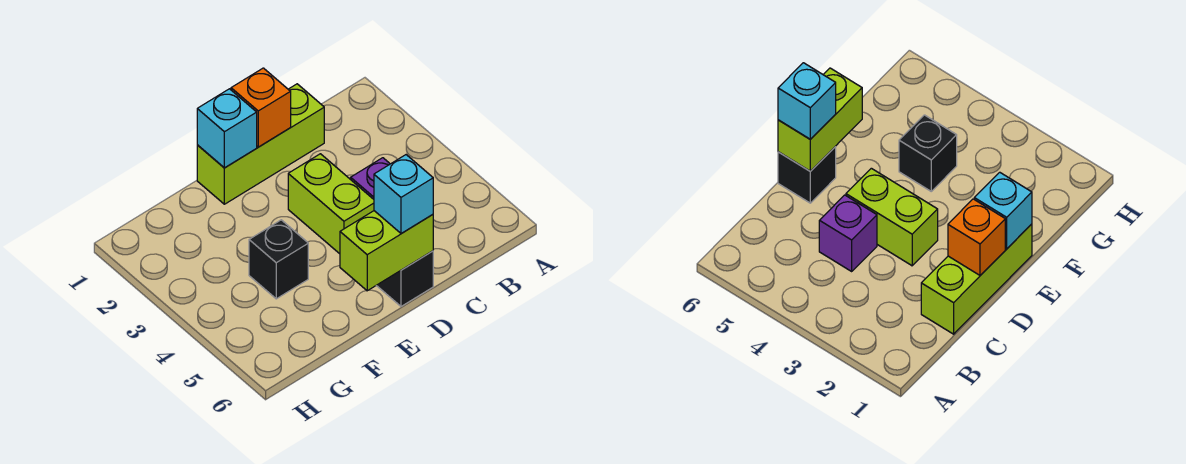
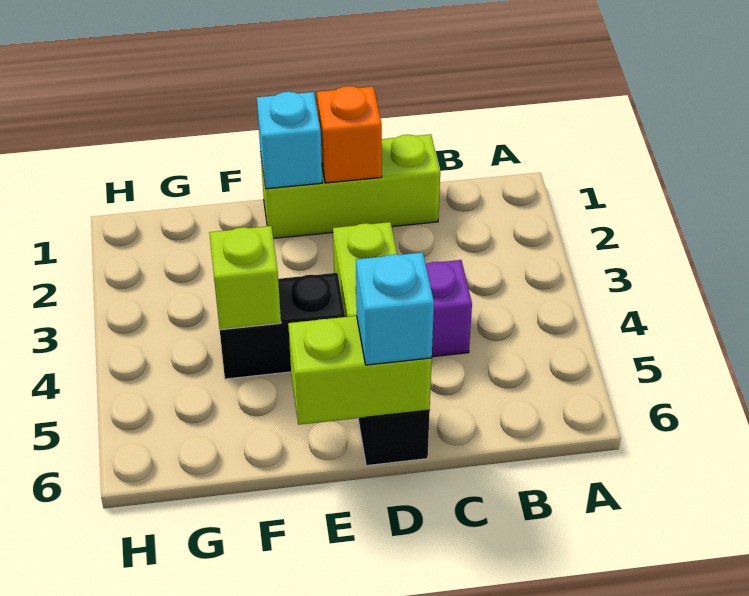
black 1x1 brick [249,220,308,299] -> black 1x2 brick [220,273,345,379]
none -> lime 1x1 brick [209,226,281,330]

